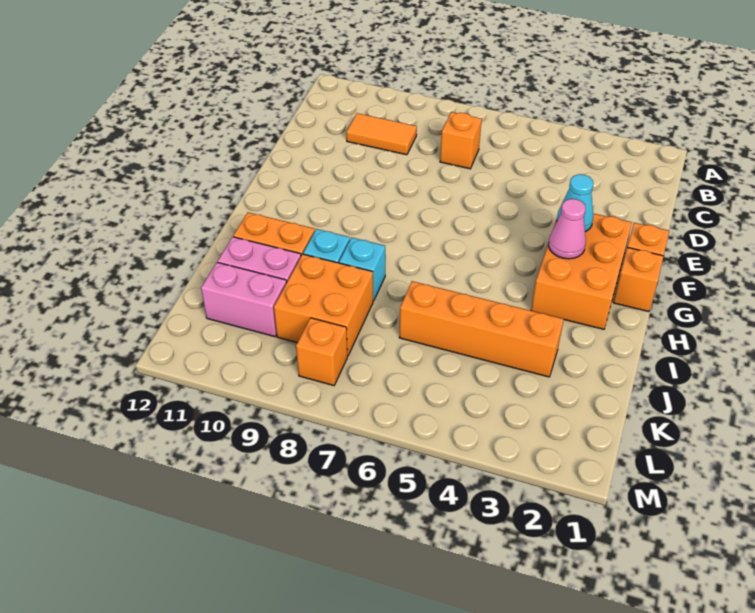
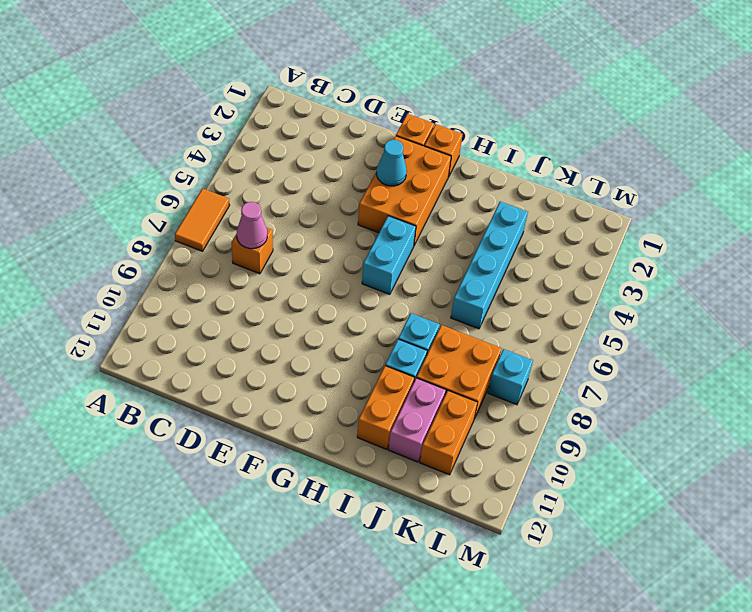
orange 1x2 tile [346,113,417,155] -> orange 1x2 tile moved to [175,189,230,251]
orange 2x3 brick [531,213,632,329] -> orange 2x3 brick turned to [358,136,451,245]
pink 1x1 cone [549,199,586,259] -> pink 1x1 cone moved to [237,202,267,249]
none -> cyan 1x2 brick [362,216,416,294]
orange 1x4 brick [399,281,564,377] -> cyan 1x4 brick [451,202,528,329]
pink 1x2 brick [201,262,287,337] -> orange 1x2 brick [420,391,478,475]
orange 1x1 brick [296,318,347,386] -> cyan 1x1 brick [488,349,533,405]

